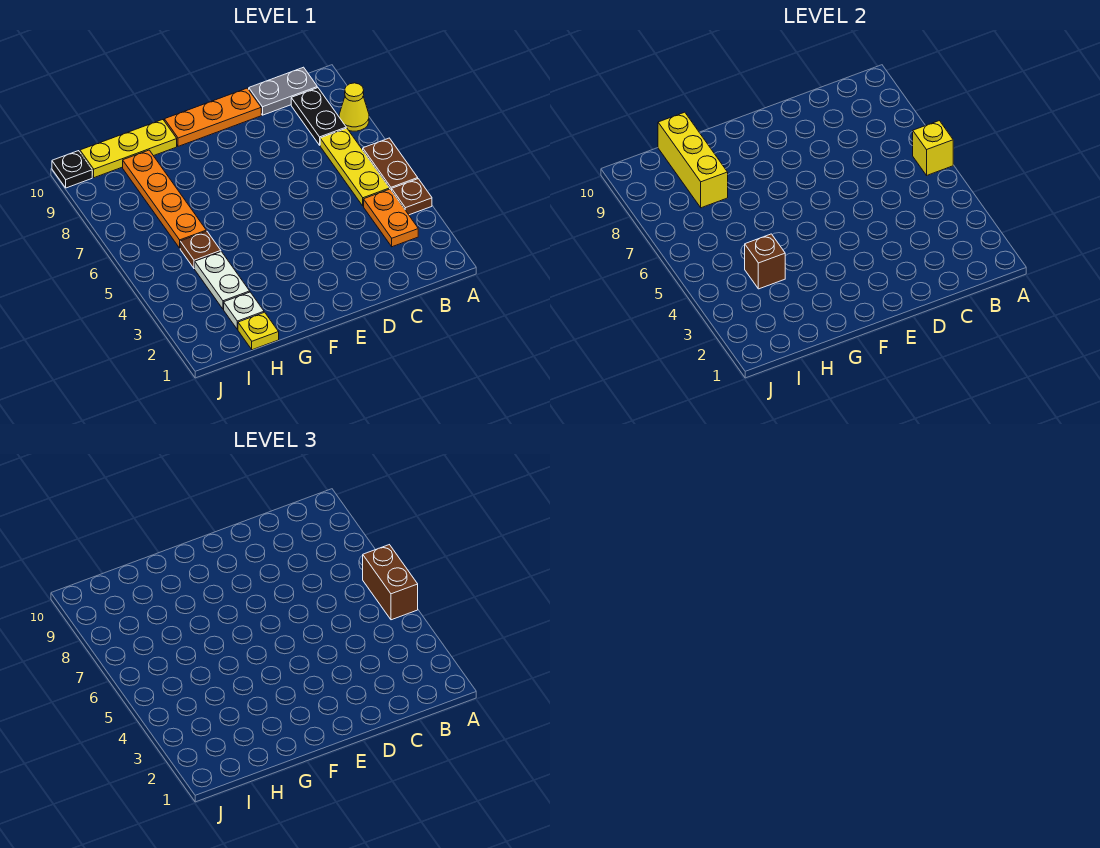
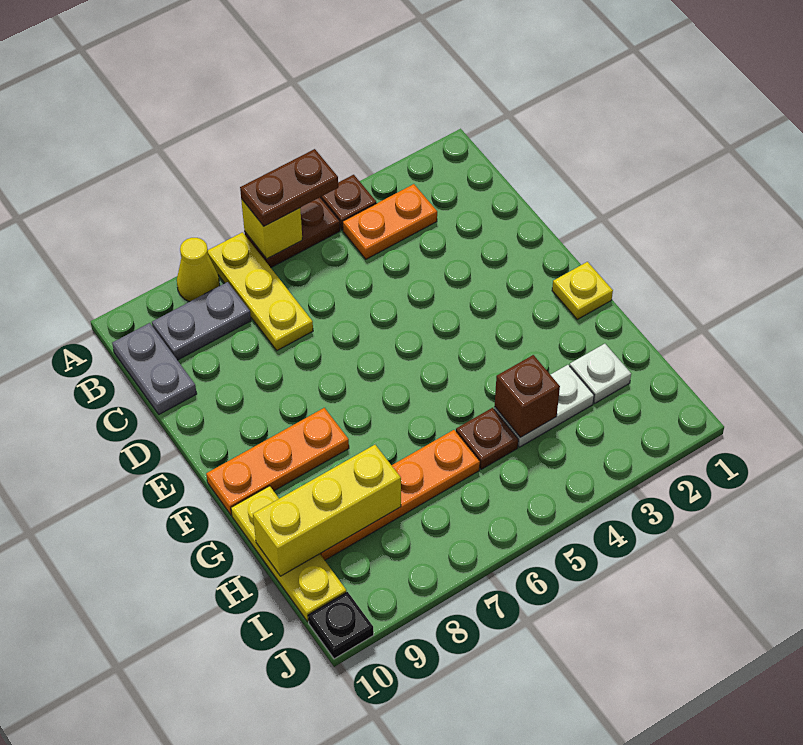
brown 1x2 brick [363,545,418,620] -> brown 1x2 plate [240,149,338,226]
yellow 1x3 plate [320,128,390,206] -> yellow 1x3 plate turned to [208,232,313,351]
black 1x2 plate [291,88,346,145] -> grey 1x2 plate [152,282,251,360]
orange 1x3 plate [164,88,261,146] -> orange 1x3 plate turned to [206,408,349,515]
yellow 1x1 plate [238,312,279,350] -> yellow 1x1 plate moved to [552,262,613,319]

